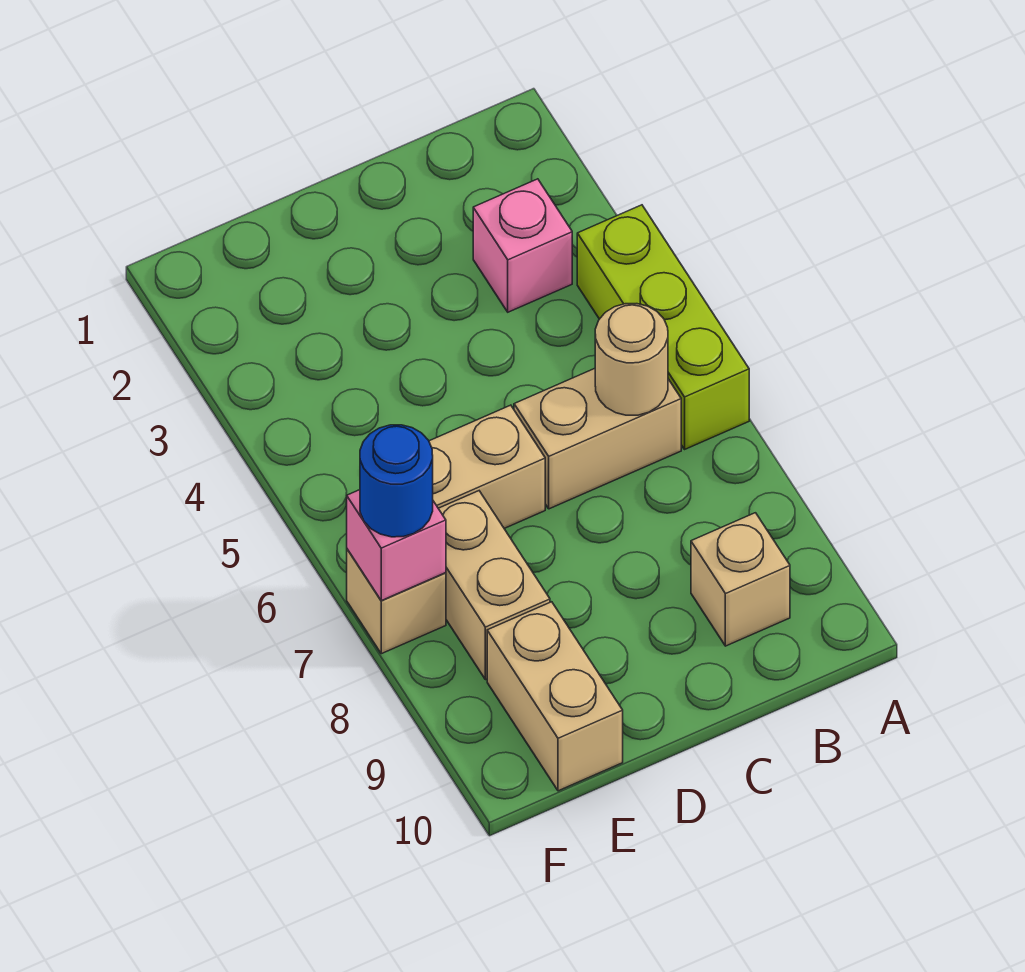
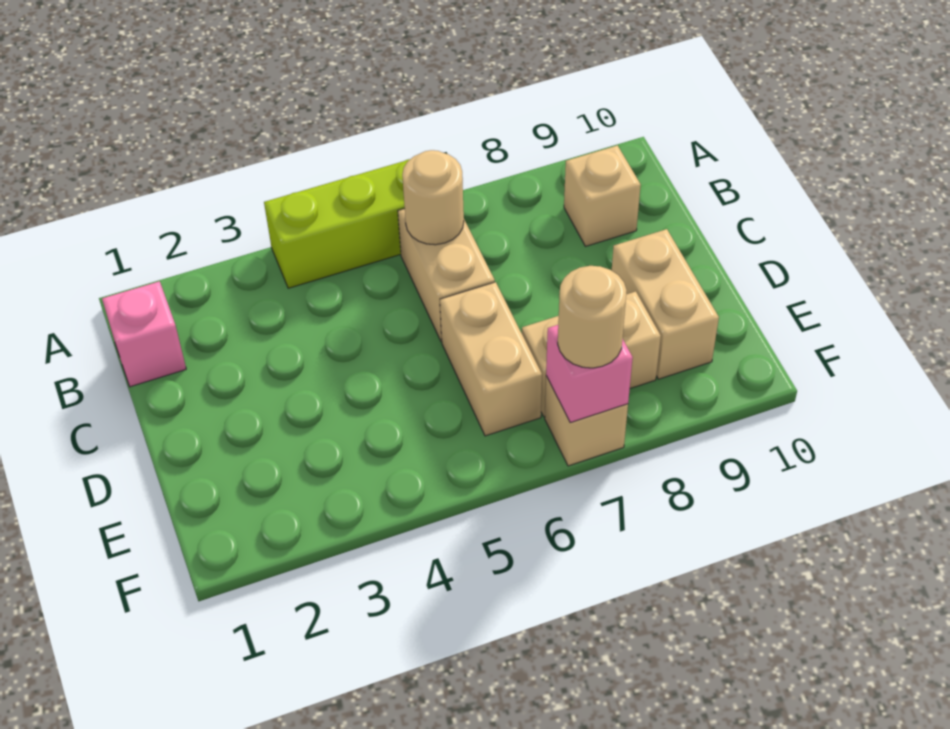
pink 1x1 brick [473,179,572,312] -> pink 1x1 brick moved to [102,281,186,387]
tan 1x2 brick [487,602,623,791] -> tan 1x2 brick turned to [612,229,719,379]
blue 1x1 round brick [360,425,433,537] -> tan 1x1 round brick [558,266,627,368]

